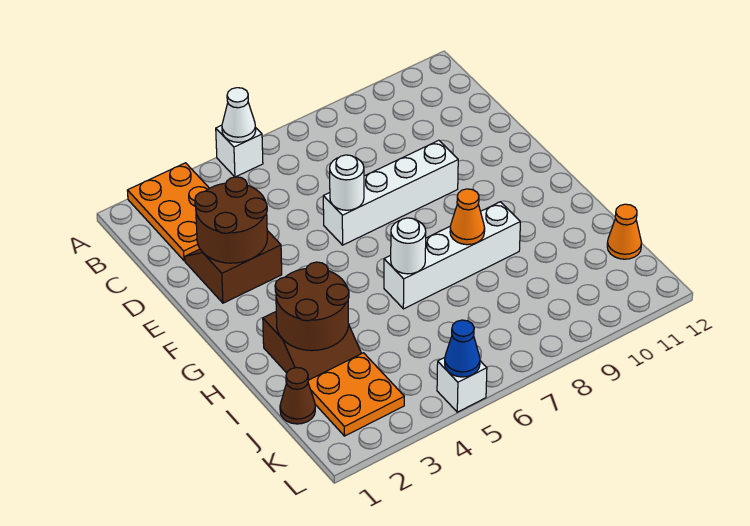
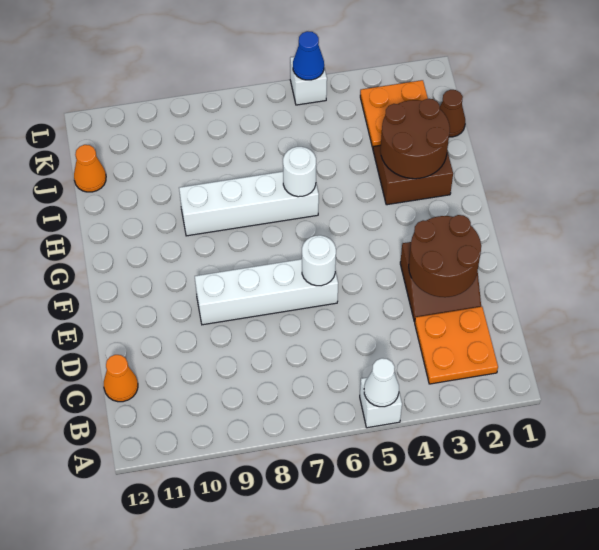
orange 2x3 plate [127,163,209,261] -> orange 2x2 plate [415,307,498,384]
orange 1x1 cone [450,189,485,245] -> orange 1x1 cone moved to [104,355,138,402]

